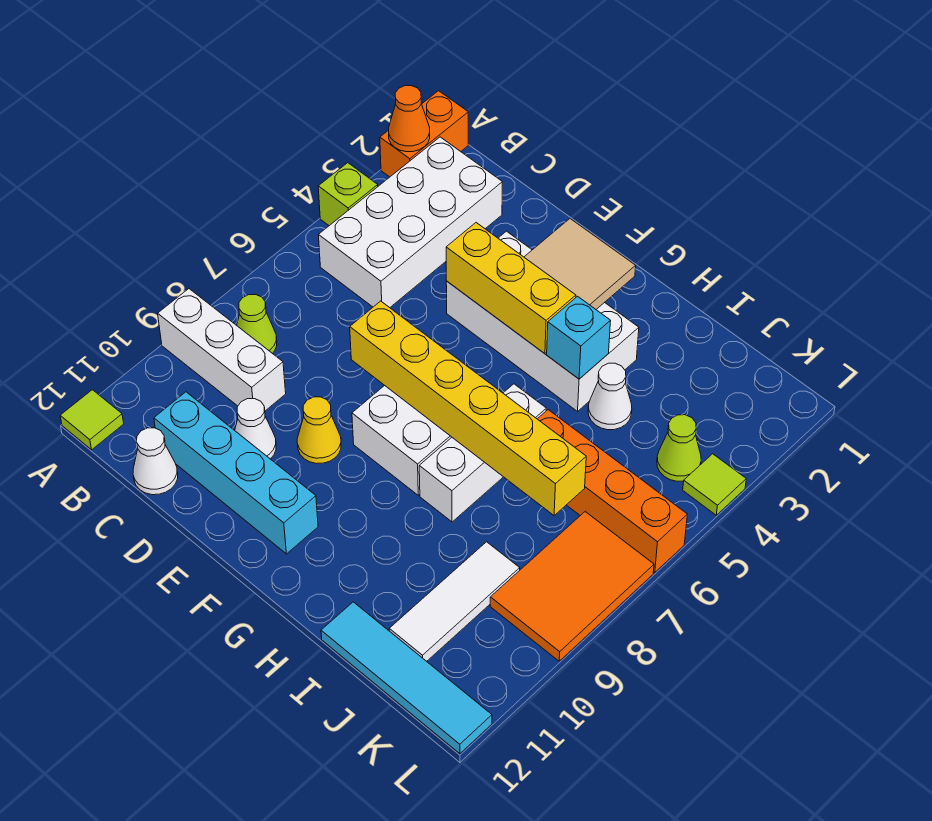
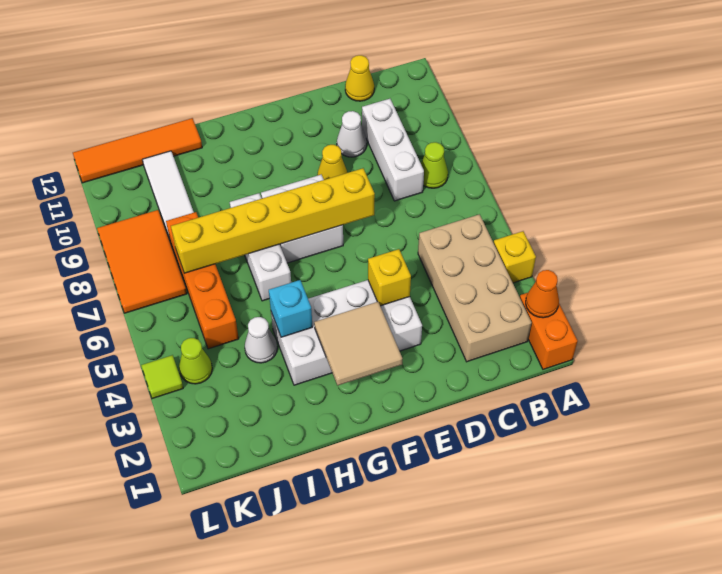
lime 1x1 brick [318,163,378,226] -> yellow 1x1 brick [494,231,536,283]
white 1x3 brick [158,289,286,411] -> white 1x3 brick turned to [362,99,424,201]
lime 1x1 tile [60,390,124,450] -> none
white 2x4 brick [319,137,502,308] -> tan 2x4 brick [418,214,532,362]
cyan 1x4 brick [154,392,318,554] -> none
white 1x1 cone [133,428,178,495] -> yellow 1x1 cone [345,55,374,101]
yellow 1x3 brick [446,223,576,354] -> yellow 1x1 brick [368,249,411,306]
orange 1x4 brick [538,410,687,572] -> orange 1x4 brick turned to [166,212,239,349]
cyan 1x4 tile [321,602,492,754] -> orange 1x4 tile [73,118,202,183]

